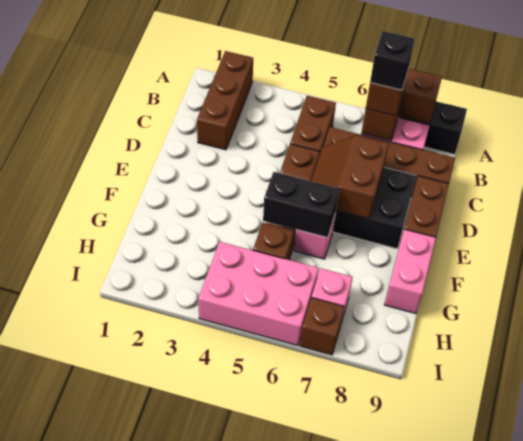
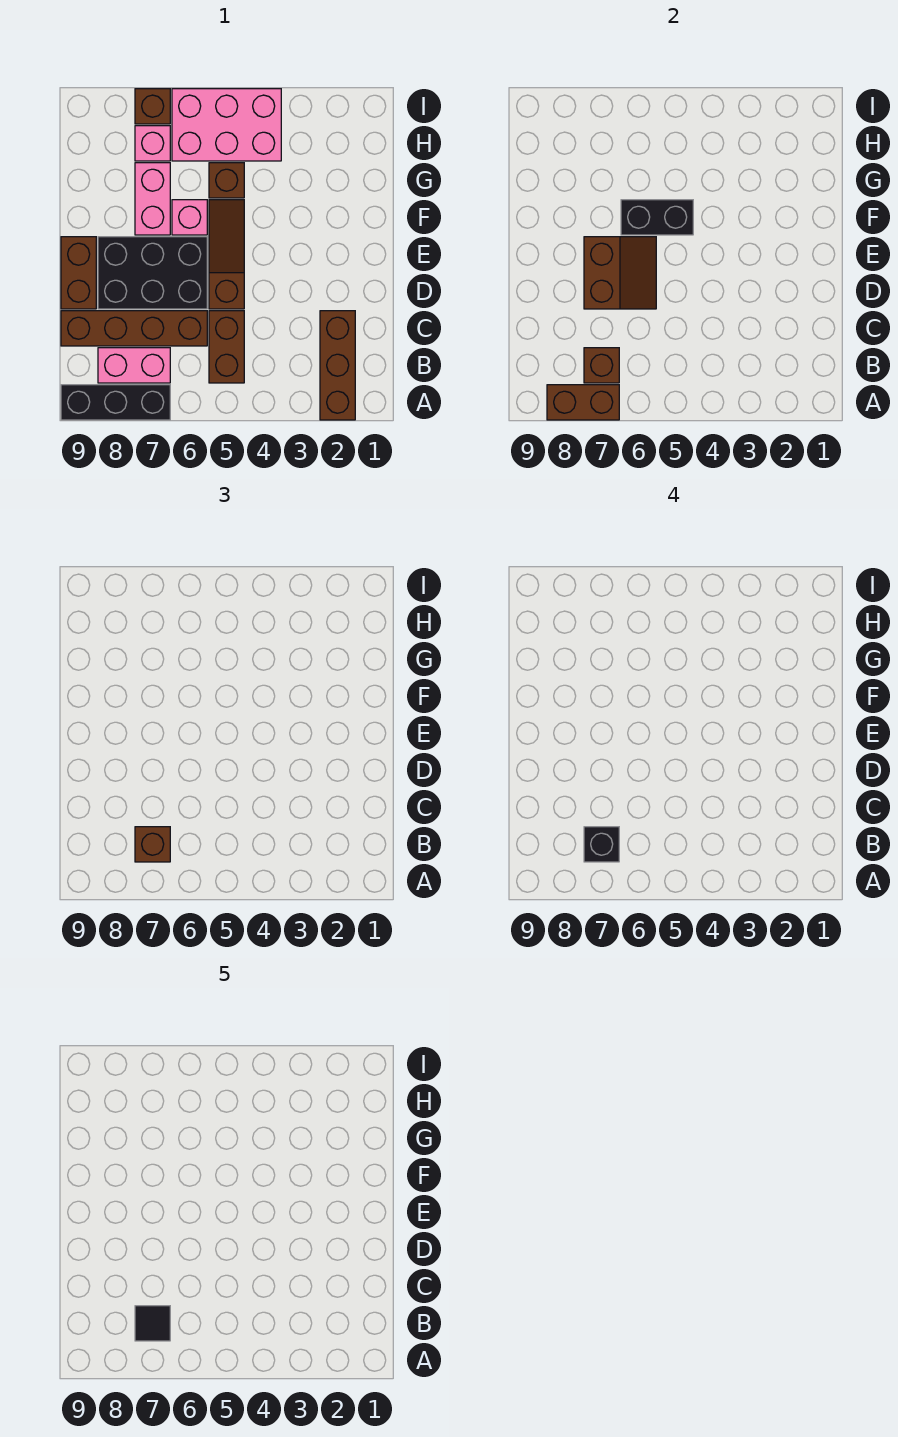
none -> black 1x1 tile [135,1306,170,1341]
pink 1x2 brick [384,229,436,314] -> pink 1x2 brick moved to [135,163,170,235]

